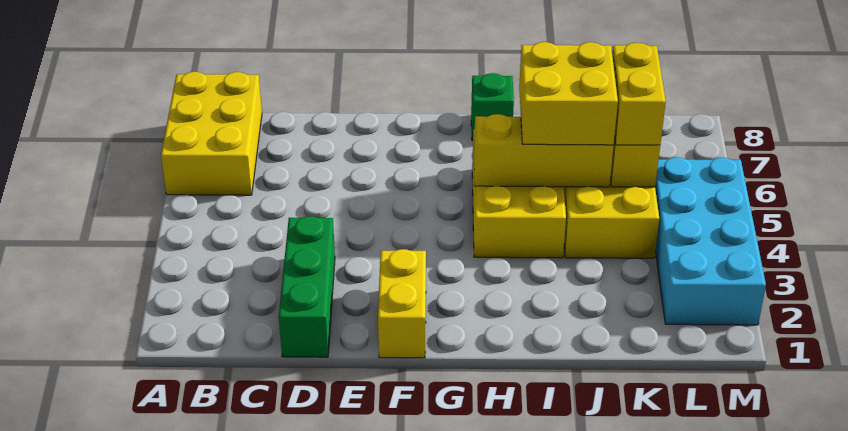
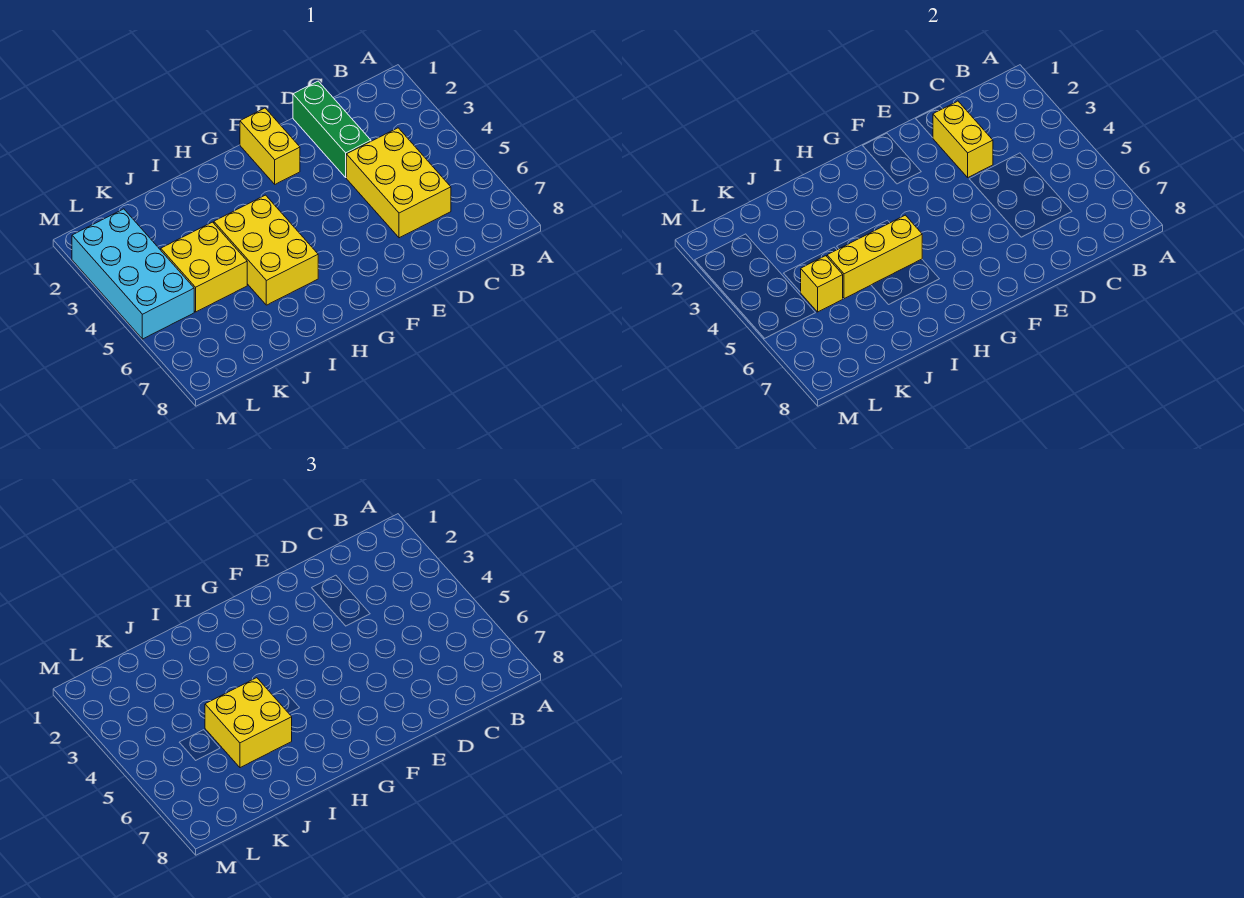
yellow 2x3 brick [161,72,262,195] -> yellow 2x3 brick moved to [346,128,451,238]
green 1x1 brick [471,73,514,140] -> none
yellow 1x2 brick [612,43,666,145] -> yellow 1x2 brick moved to [933,101,993,177]

